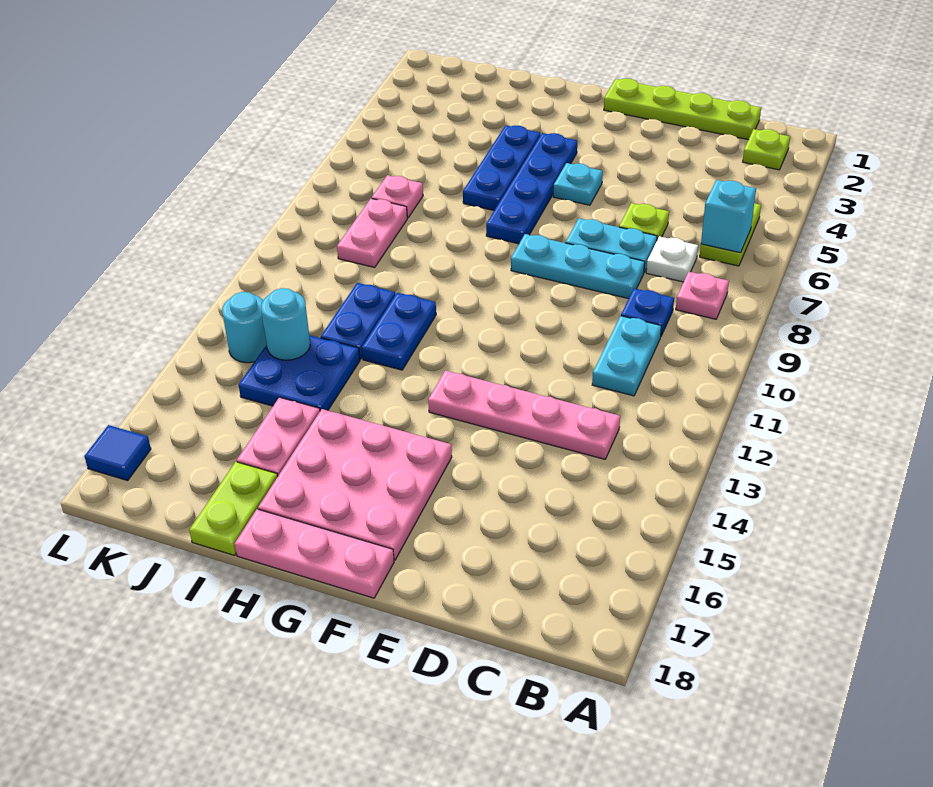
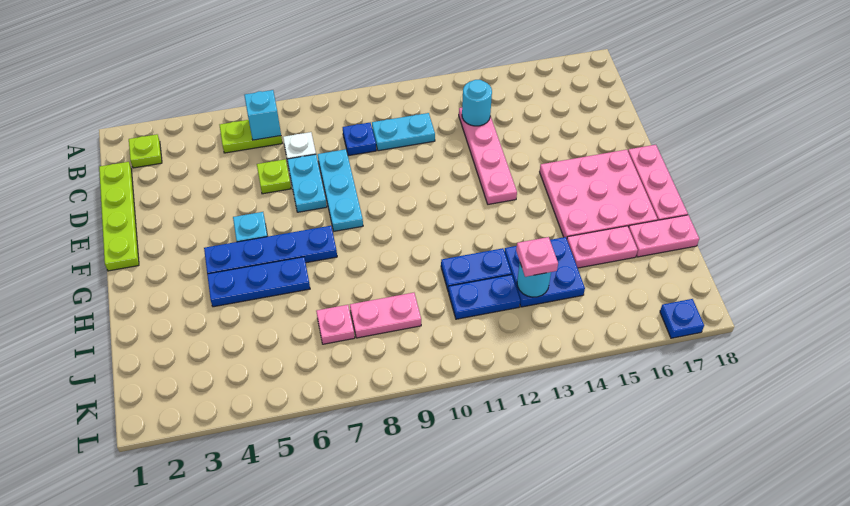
pink 1x1 plate [676,272,729,319] -> pink 1x1 plate moved to [516,237,558,277]
blue 1x2 plate [362,293,436,370] -> blue 1x2 plate moved to [449,274,520,319]
lime 1x2 plate [189,462,278,555] -> pink 1x2 plate [629,215,699,257]
cyan 1x1 round brick [222,292,267,363] -> cyan 1x1 round brick moved to [462,80,492,126]
blue 1x1 tile [84,425,151,481] -> blue 1x1 plate [660,299,704,338]

